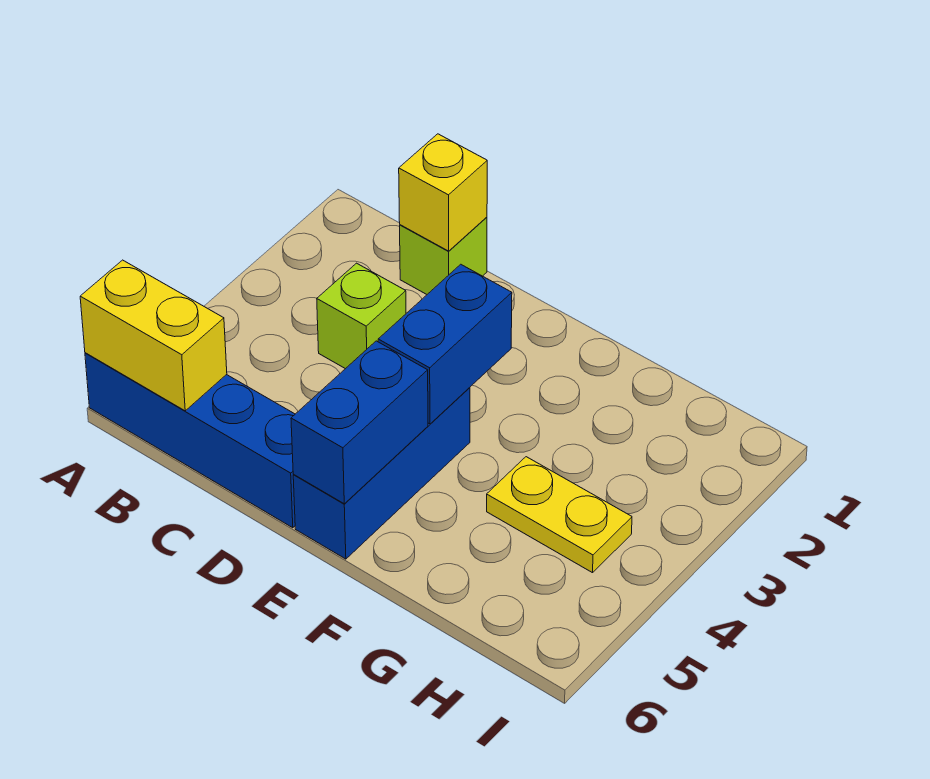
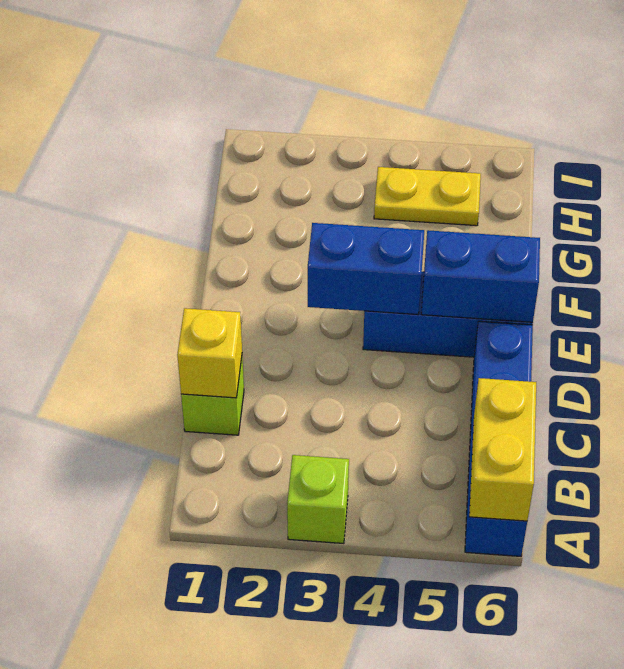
lime 1x1 brick [317,263,406,369] -> lime 1x1 brick moved to [287,455,349,543]
yellow 1x2 plate [487,457,632,573] -> yellow 1x2 plate turned to [374,167,481,226]

